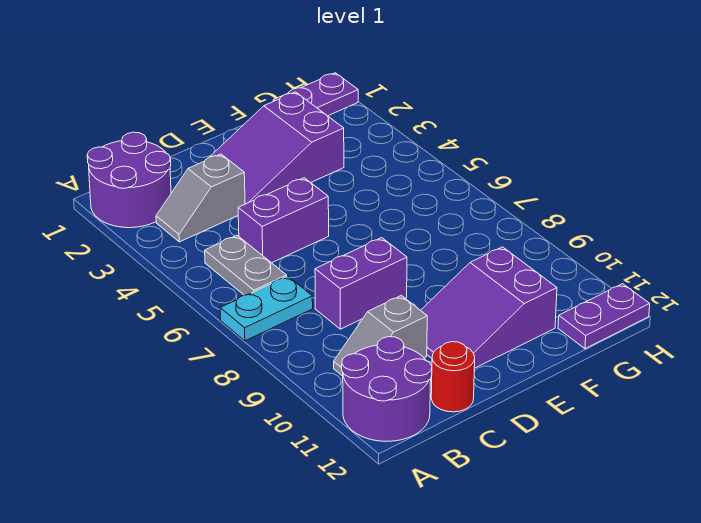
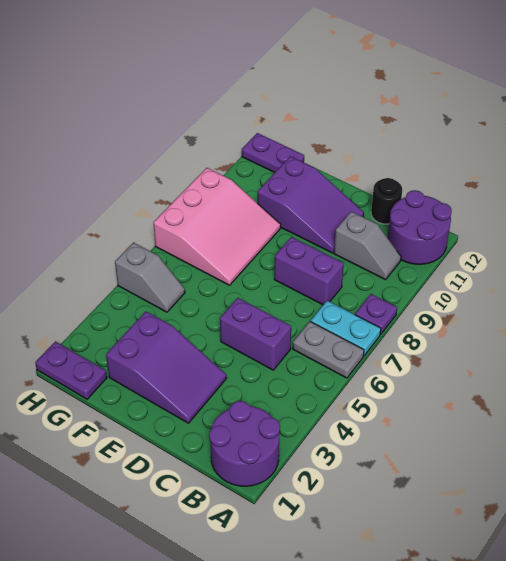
none -> purple 1x1 plate [355,294,397,334]
grey 1x2 slope [156,154,245,242] -> grey 1x2 slope moved to [115,243,185,312]
grey 1x2 plate [205,235,287,295] -> grey 1x2 plate turned to [293,321,364,378]
red 1x1 round brick [431,342,475,412] -> black 1x1 round brick [371,178,402,224]
none -> pink 3x3 slope [153,168,281,285]

